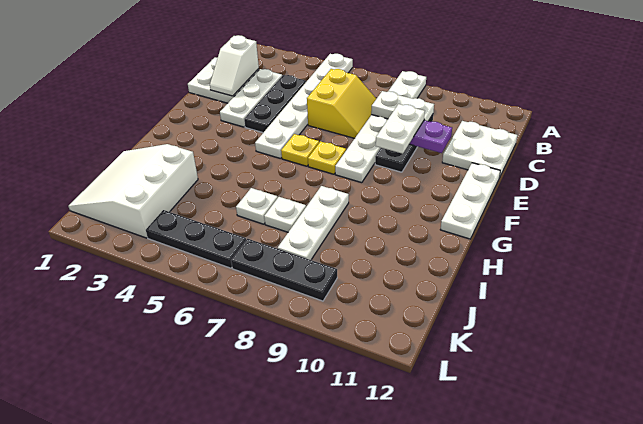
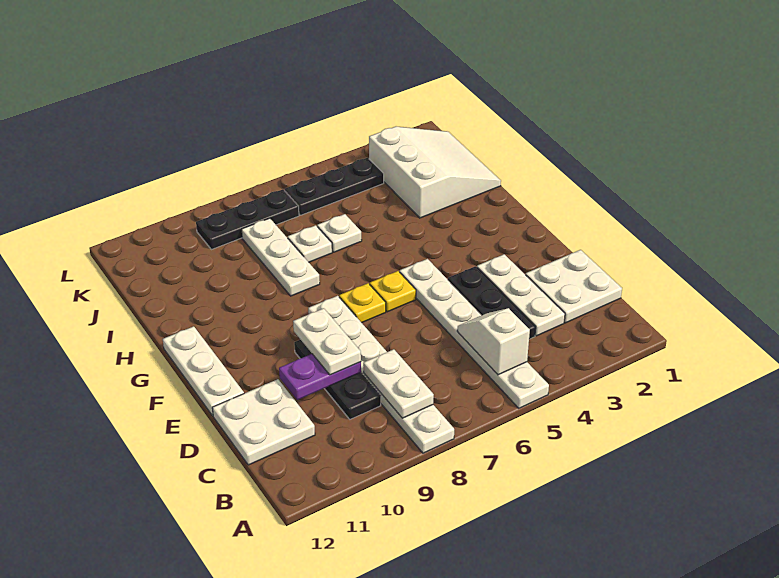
white 1x2 slope [210,35,259,96] -> white 1x2 slope moved to [457,308,530,375]
yellow 2x2 slope [307,69,376,138] -> none
white 1x2 plate [371,91,434,121] -> white 1x2 plate turned to [363,349,434,418]

